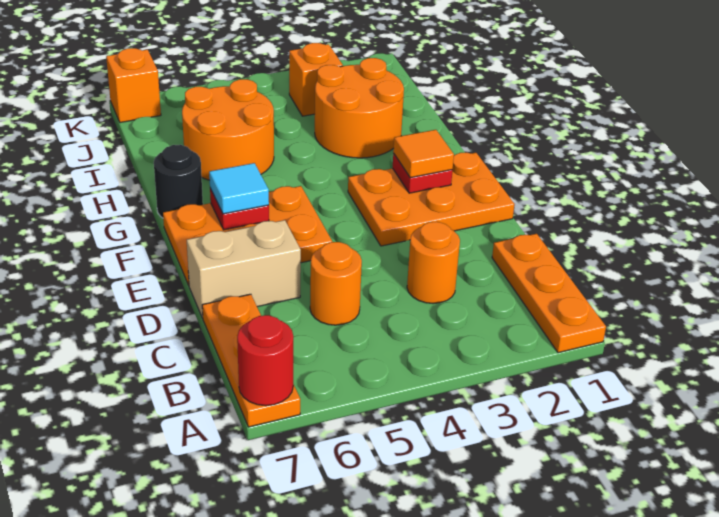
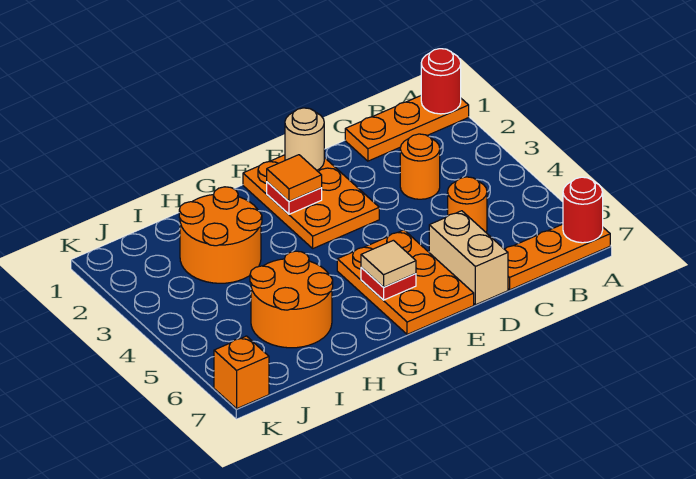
none -> red 1x1 round brick [421,49,461,114]
none -> tan 1x1 round brick [285,108,324,170]
cyan 1x1 tile [209,163,269,214] -> tan 1x1 tile [361,240,416,287]
black 1x1 round brick [154,145,203,218] -> none
orange 1x1 brick [289,43,343,116] -> none

